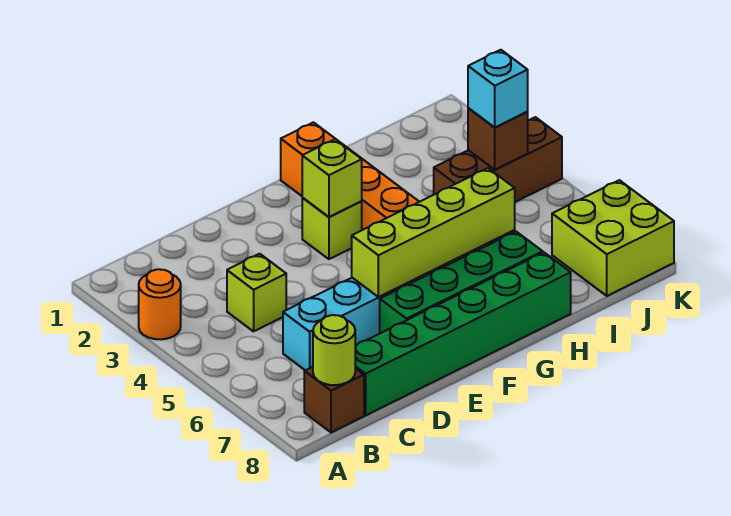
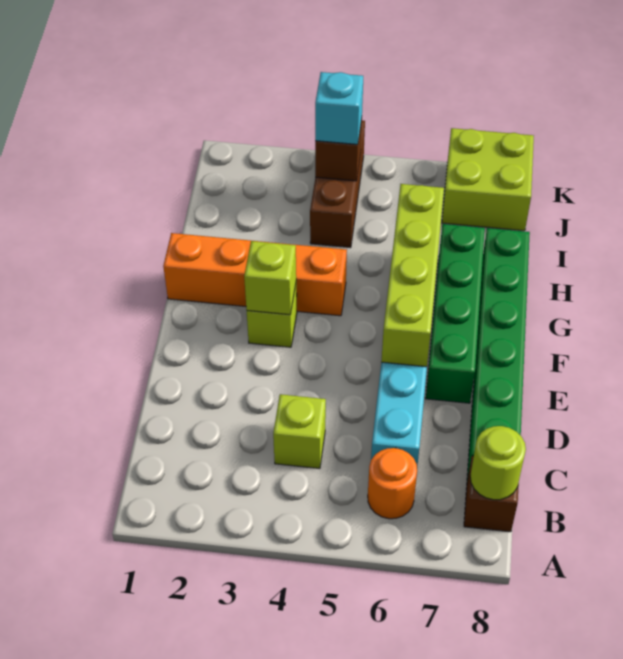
orange 1x1 round brick [139,269,181,339] -> orange 1x1 round brick moved to [368,448,417,519]

